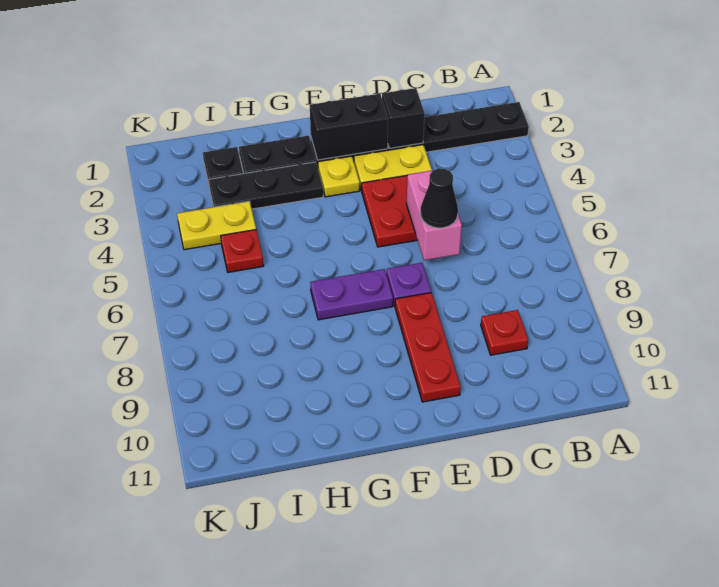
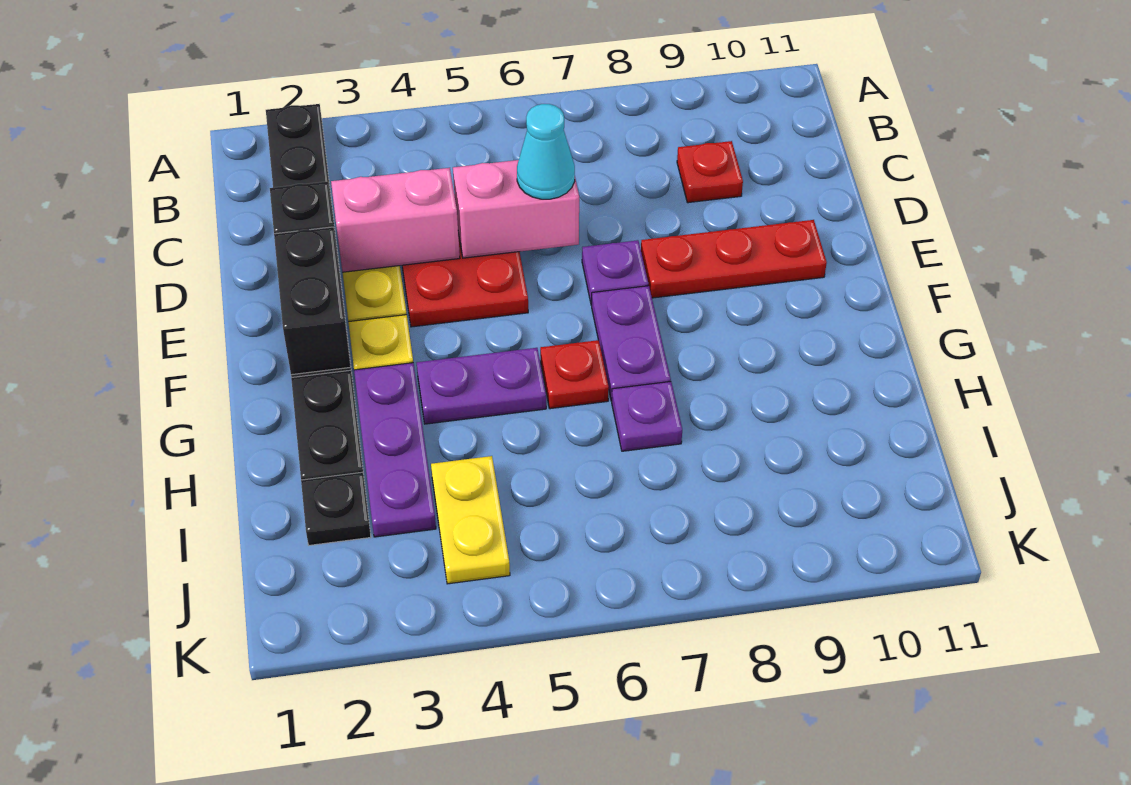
none -> pink 1x2 brick [331,168,460,272]
black 1x1 cone [420,168,458,228] -> cyan 1x1 cone [517,104,575,199]
black 1x3 plate [209,162,323,209] -> purple 1x3 plate [354,363,436,537]
none -> purple 1x2 plate [417,348,546,424]
none -> purple 1x1 plate [612,382,682,451]
red 1x1 plate [221,230,263,272] -> red 1x1 plate moved to [540,340,609,409]

